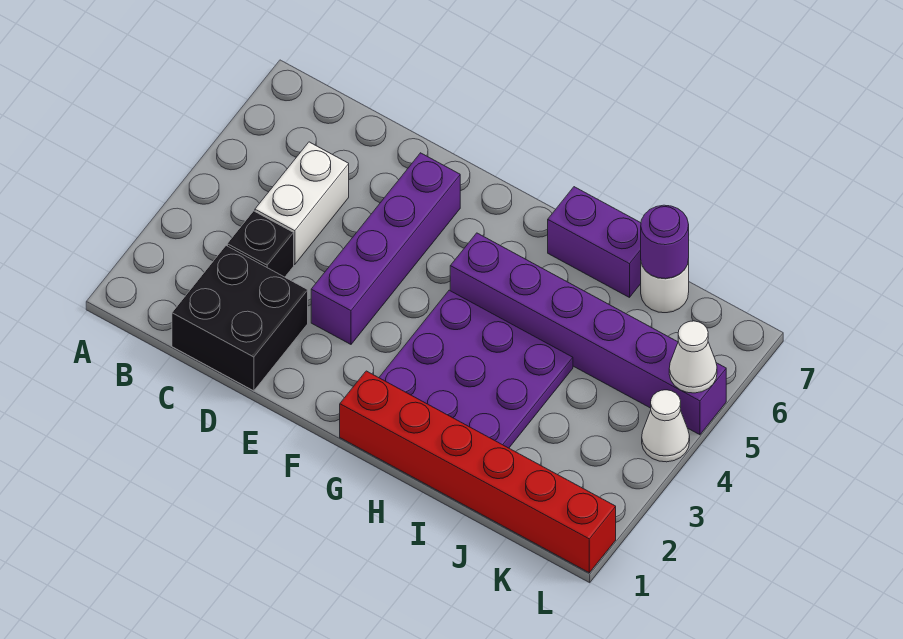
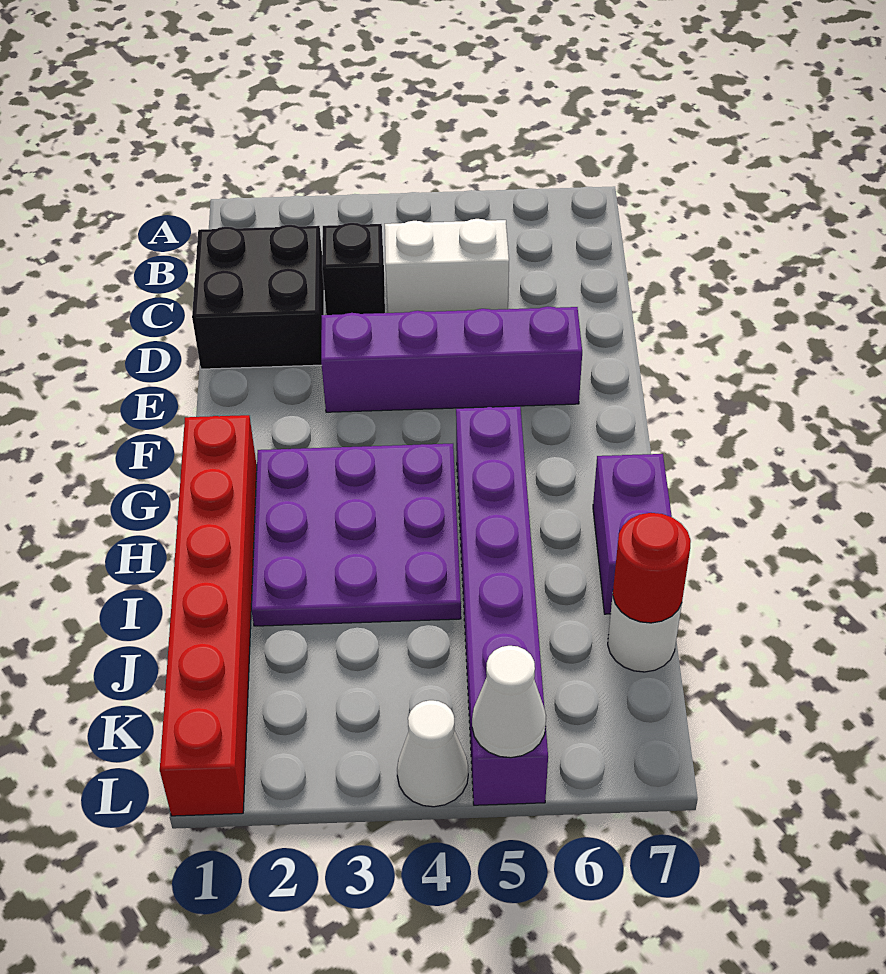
purple 1x1 round brick [641,205,689,279] -> red 1x1 round brick [613,513,691,623]

